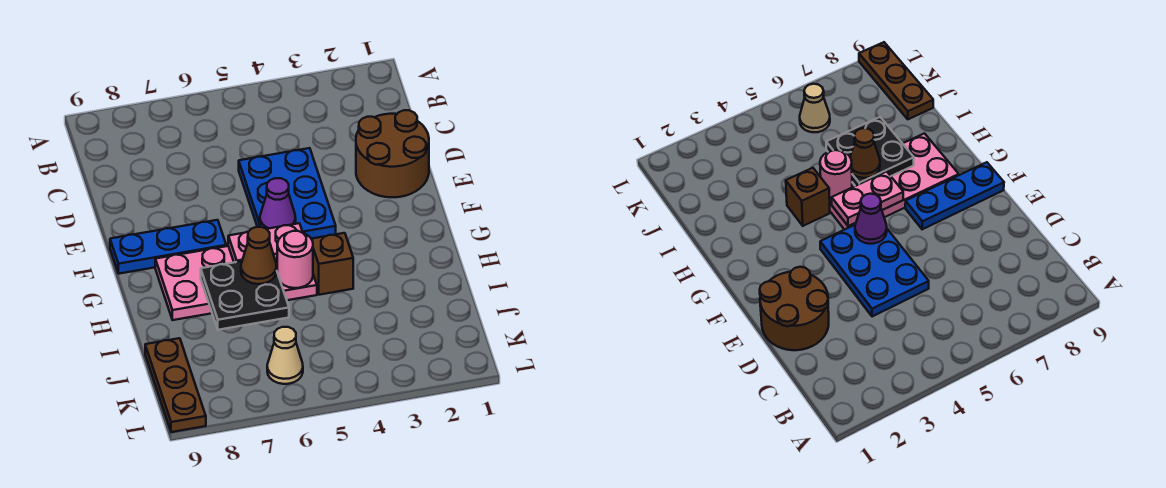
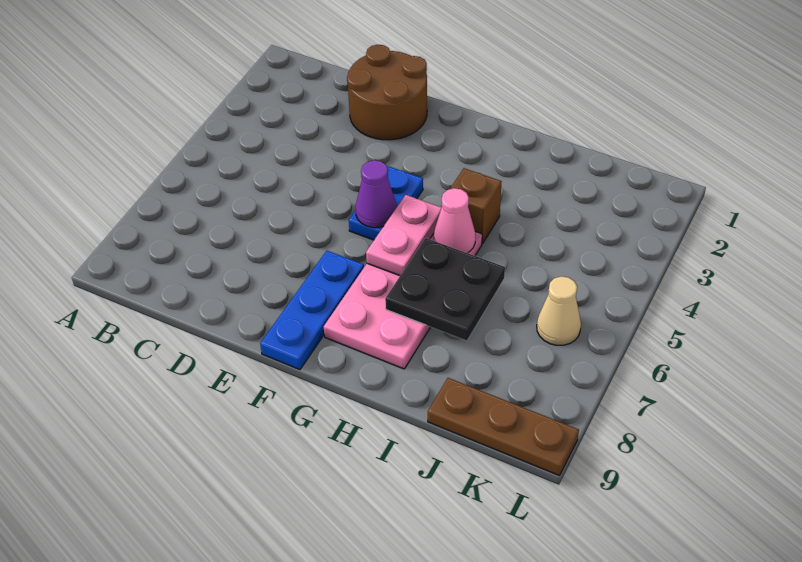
blue 2x3 plate [239,148,336,239] -> blue 1x2 plate [349,166,423,240]
pink 1x1 round brick [277,231,313,288] -> pink 1x1 cone [434,188,475,253]
brown 1x1 cone [241,227,277,284] -> none

